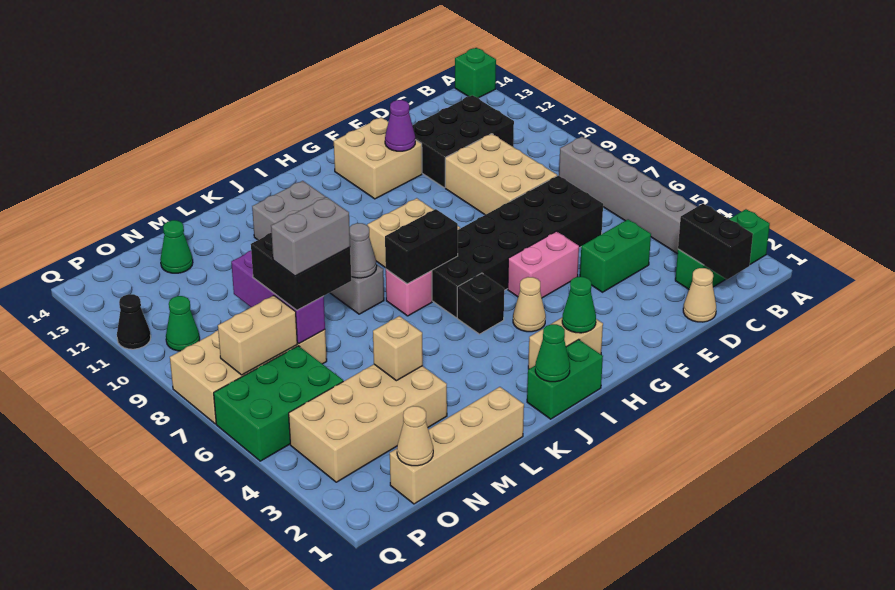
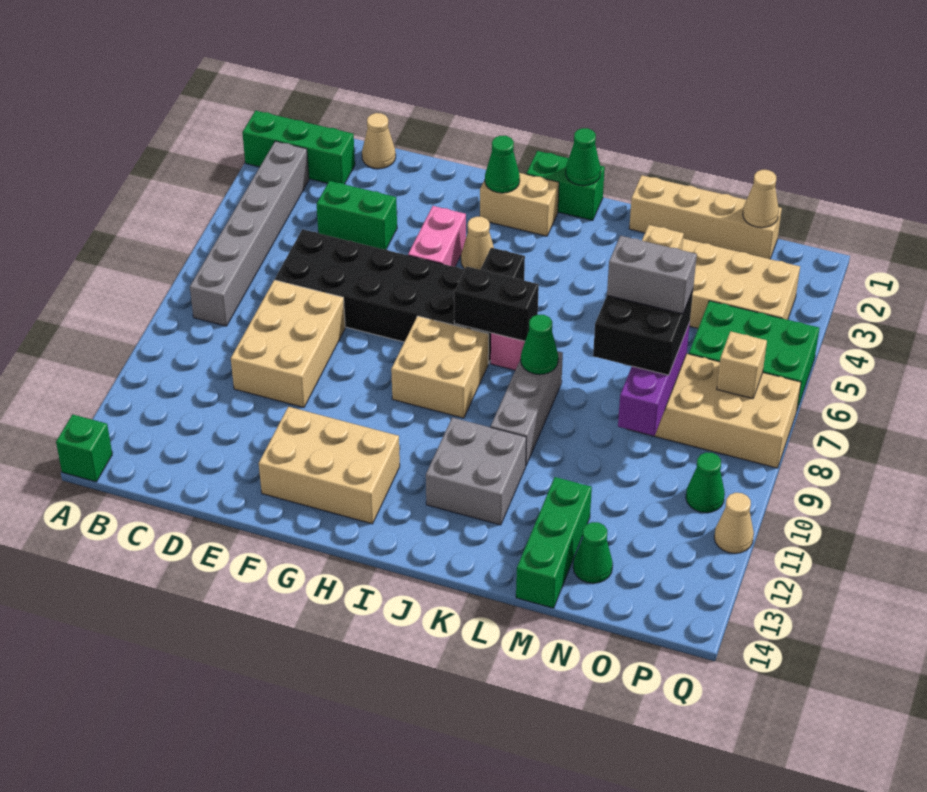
black 1x2 brick [678,204,753,279] -> none
black 2x3 brick [412,95,514,188] -> none
pink 1x2 brick [508,231,579,298] -> pink 1x2 brick turned to [408,206,466,267]
tan 2x2 brick [334,117,422,199] -> tan 2x3 brick [259,407,400,524]
purple 1x1 cone [385,100,415,151] -> none
grey 1x1 cone [350,223,377,278] -> green 1x1 cone [521,315,558,375]
none -> green 1x3 brick [516,477,592,608]
tan 1x2 brick [218,296,297,375] -> tan 1x1 brick [717,331,767,399]
black 1x1 cone [117,294,151,349] -> tan 1x1 cone [714,493,754,553]

